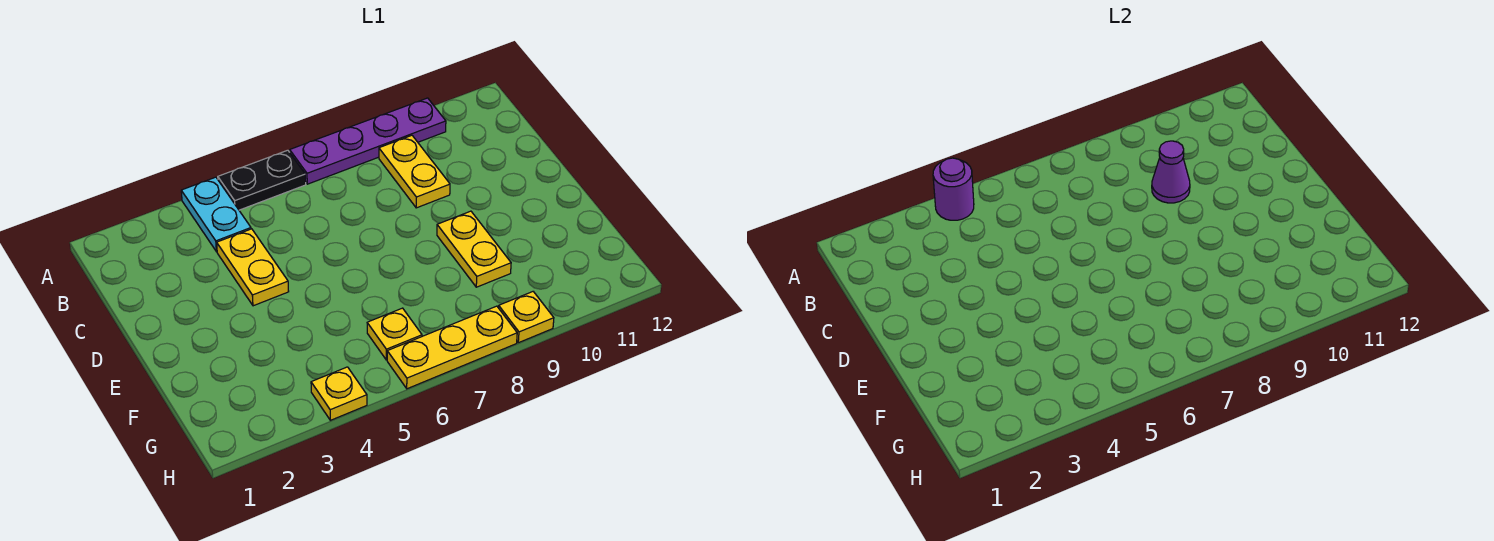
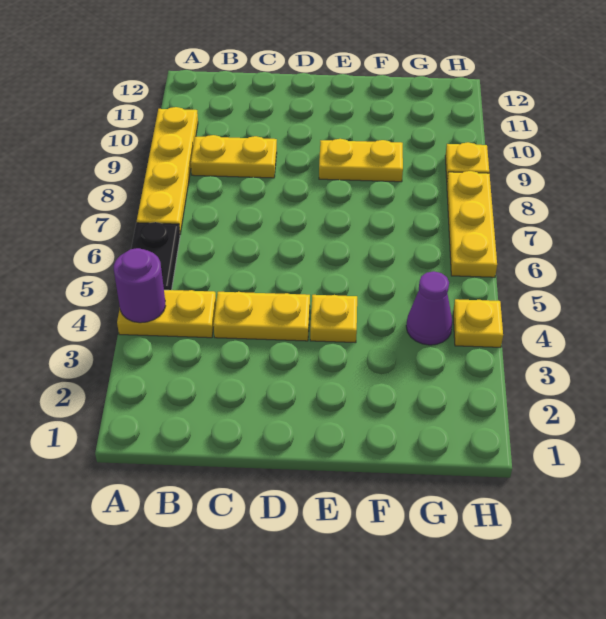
cyan 1x2 plate [181,177,251,252] -> yellow 1x2 plate [117,290,216,338]
purple 1x4 plate [290,98,446,184] -> yellow 1x4 plate [137,107,198,234]
purple 1x1 cone [1152,141,1190,203] -> purple 1x1 cone moved to [406,271,453,345]
yellow 1x1 plate [367,308,422,360] -> yellow 1x1 plate moved to [310,295,357,343]

